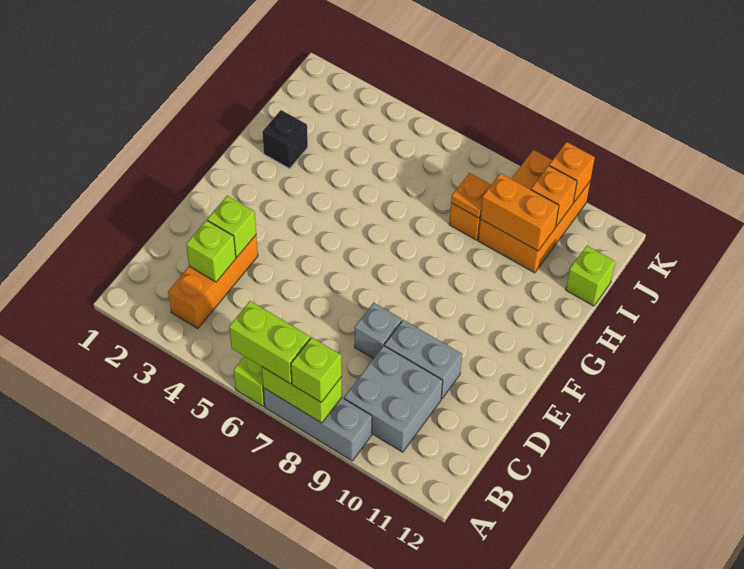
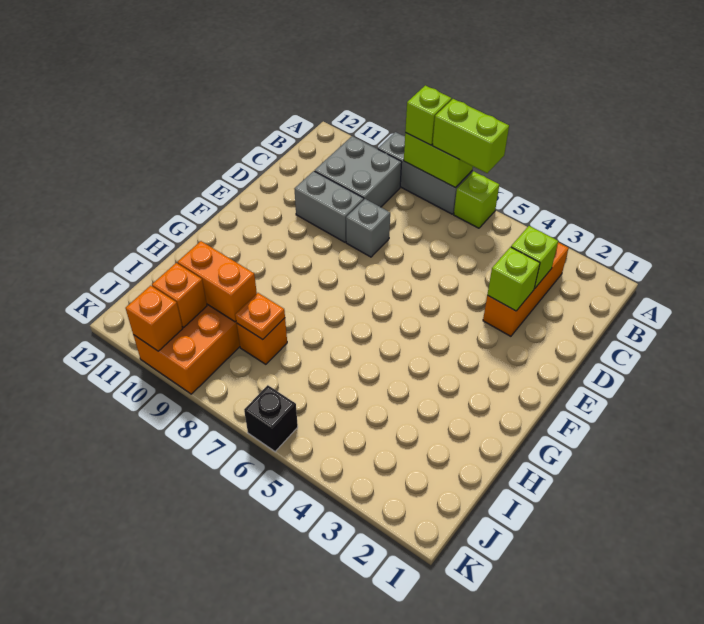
black 1x1 brick [262,110,308,169] -> black 1x1 brick moved to [244,385,298,452]
lime 1x1 brick [566,246,615,306] -> none

